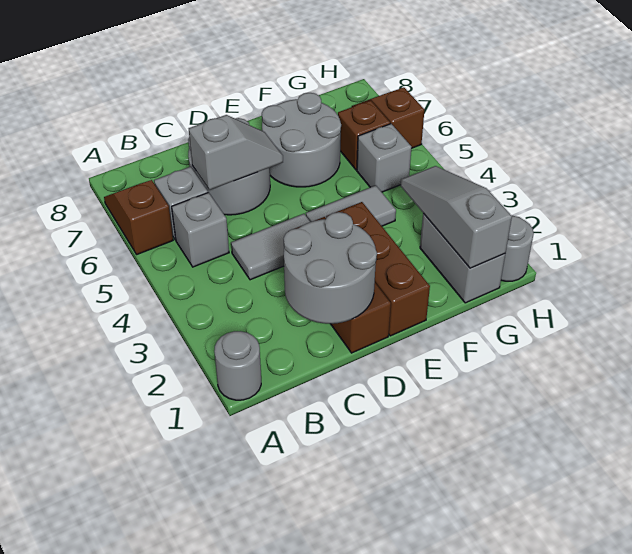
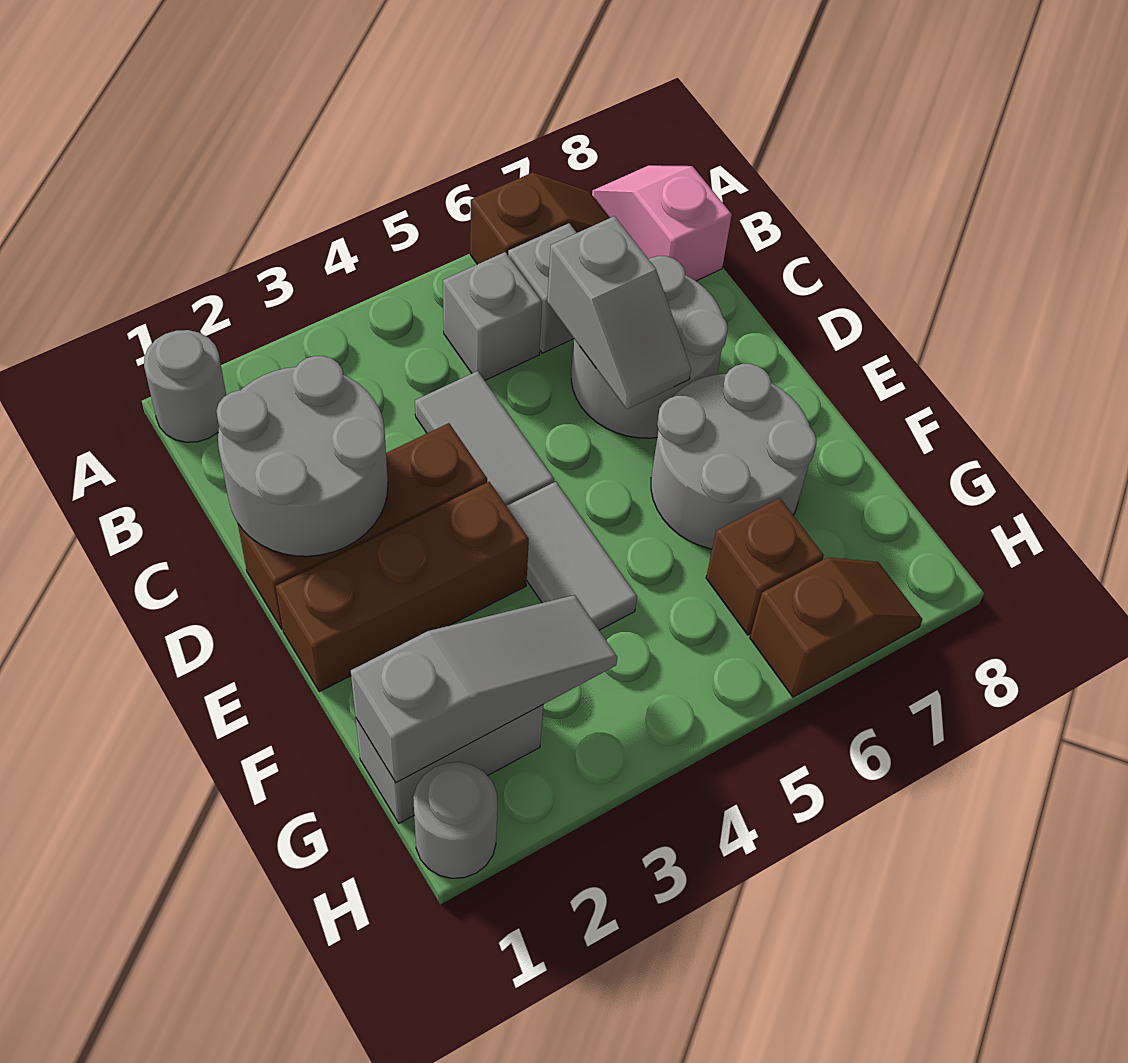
none -> pink 1x2 slope [592,165,732,281]
grey 1x1 brick [357,124,411,192] -> none

